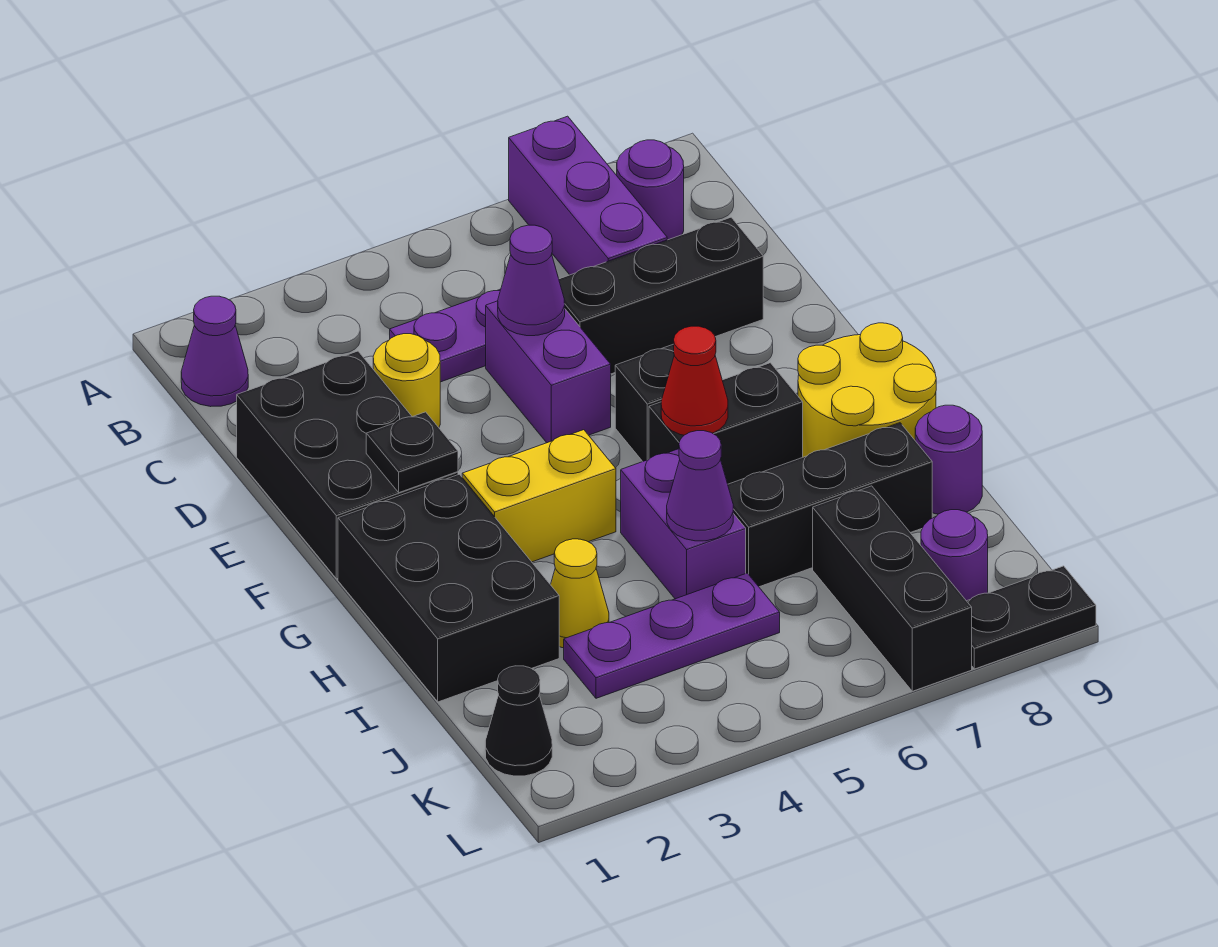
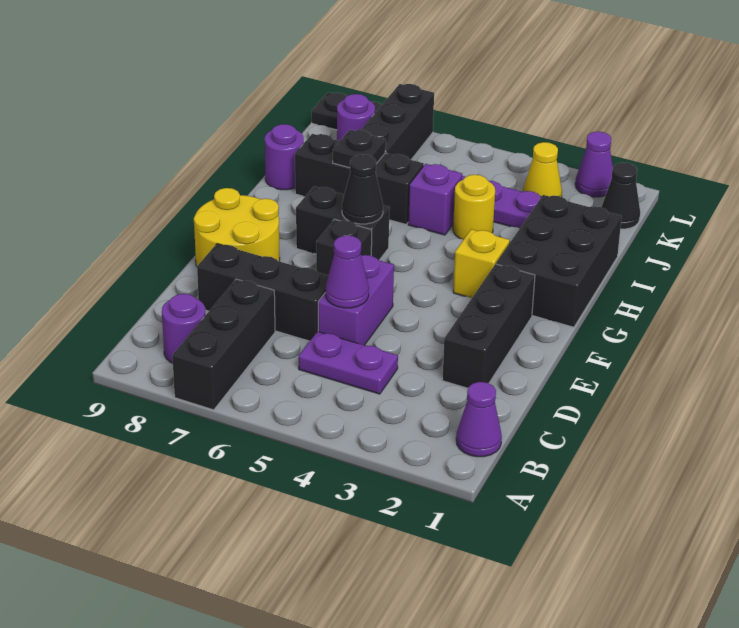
purple 1x3 brick [509,116,667,275] -> black 1x3 brick [172,279,275,410]
black 2x3 brick [237,351,458,579] -> black 1x3 brick [442,264,535,388]
yellow 1x1 round brick [373,334,440,427] -> yellow 1x1 round brick moved to [453,175,495,240]
black 1x1 plate [366,412,458,493] -> black 1x1 plate moved to [333,130,386,168]
yellow 1x2 brick [462,430,616,562] -> yellow 1x1 brick [453,229,510,298]
red 1x1 cone [661,326,728,435] -> black 1x1 cone [342,155,383,224]
yellow 2x2 round brick [798,323,936,457] -> yellow 2x2 round brick moved to [194,188,280,266]
purple 1x2 brick [621,449,746,599] -> purple 1x1 brick [408,164,462,235]
yellow 1x1 cone [550,539,609,648] -> yellow 1x1 cone moved to [523,142,562,197]
purple 1x1 cone [667,431,733,541] -> purple 1x1 cone moved to [575,132,613,197]

